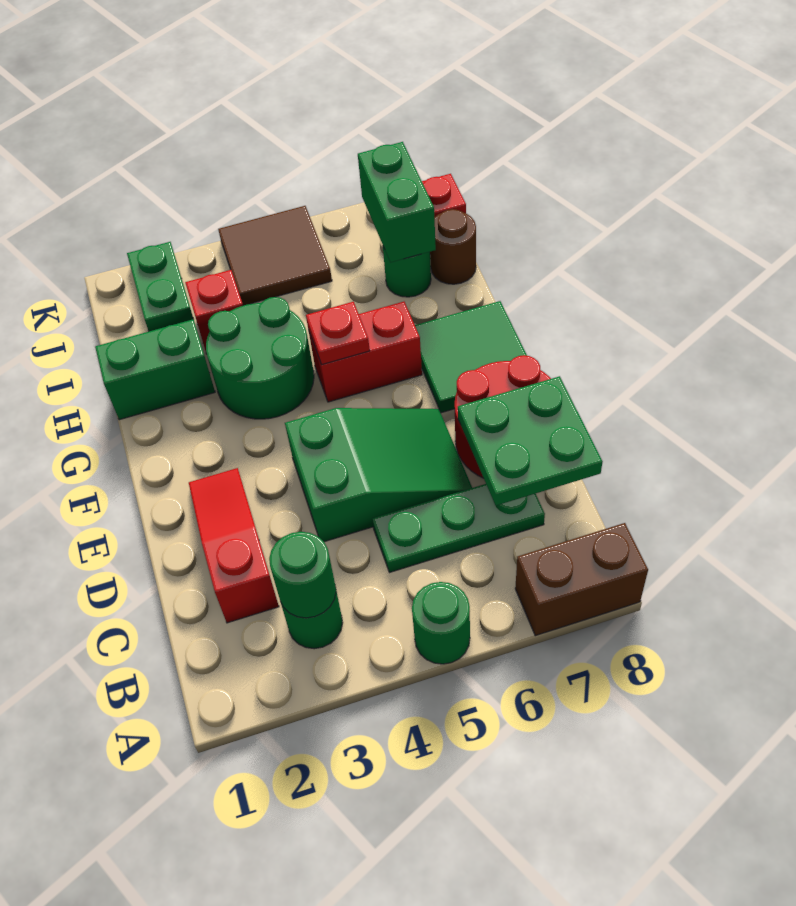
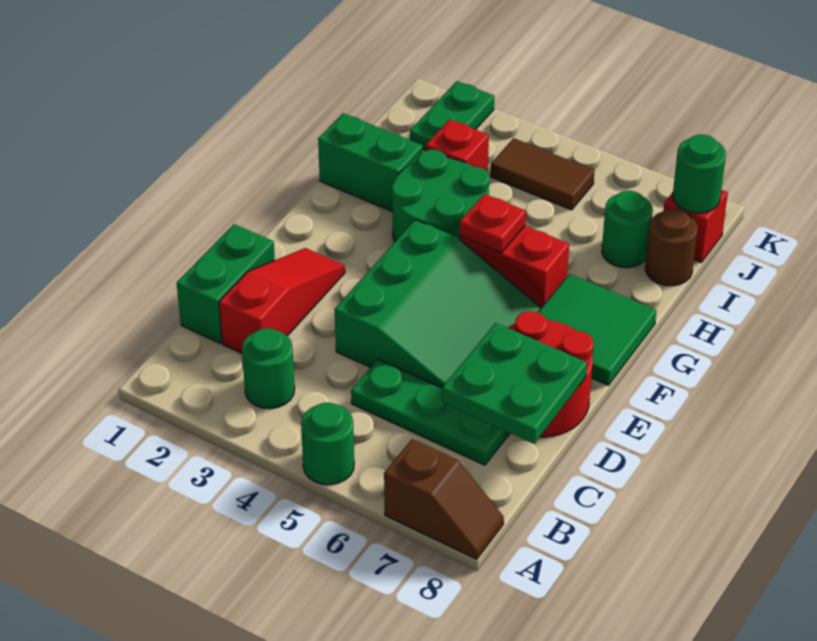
brown 1x2 brick [515,523,648,636] -> brown 1x2 slope [384,439,504,559]
green 1x1 round brick [269,532,336,618] -> green 1x1 round brick moved to [673,135,726,213]
green 2x3 slope [285,408,472,542] -> green 3x3 slope [335,220,541,388]
green 1x2 brick [358,142,436,262] -> green 1x2 brick moved to [177,224,275,343]
brown 2x2 tile [218,206,332,306] -> brown 1x2 tile [491,138,595,210]

